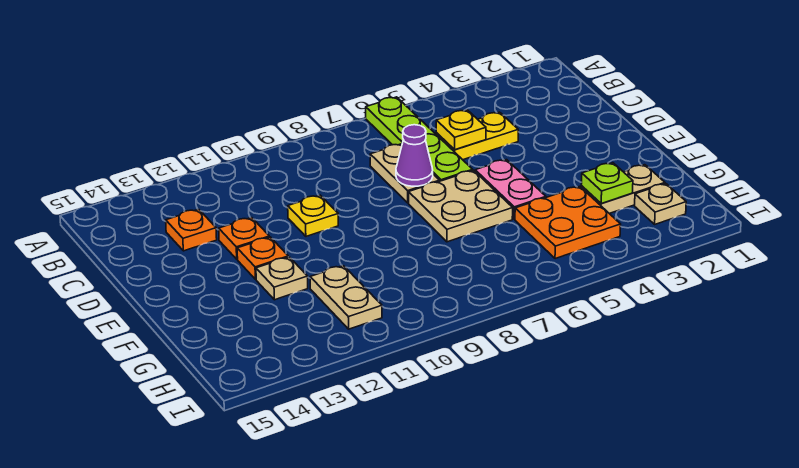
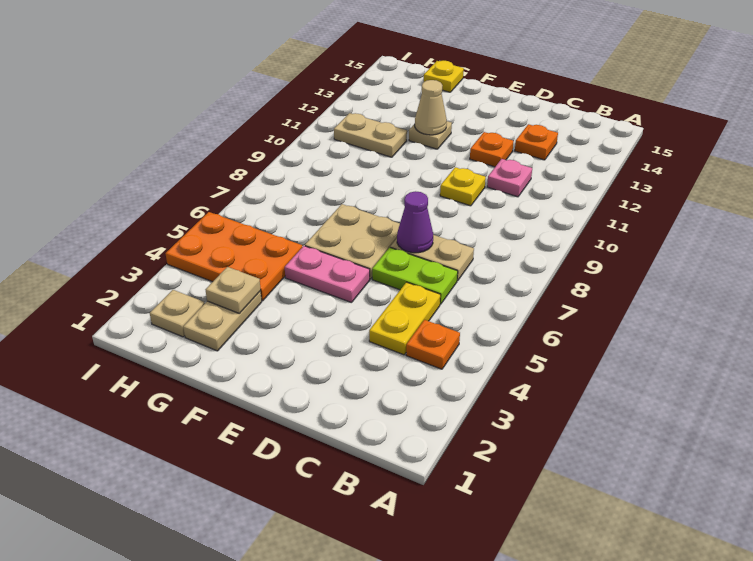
lime 1x4 plate [366,97,473,181] -> lime 1x2 plate [372,247,458,304]
yellow 1x1 plate [436,110,486,150] -> yellow 1x1 plate moved to [424,61,464,92]
none -> pink 1x1 plate [487,159,532,197]
orange 1x1 plate [237,237,288,279] -> orange 1x1 plate moved to [406,320,460,369]
none -> tan 1x1 cone [415,80,447,135]
lime 1x1 plate [581,163,633,203] -> tan 1x1 plate [206,267,261,314]
orange 2x2 plate [515,186,621,259] -> orange 2x3 plate [166,212,302,301]

